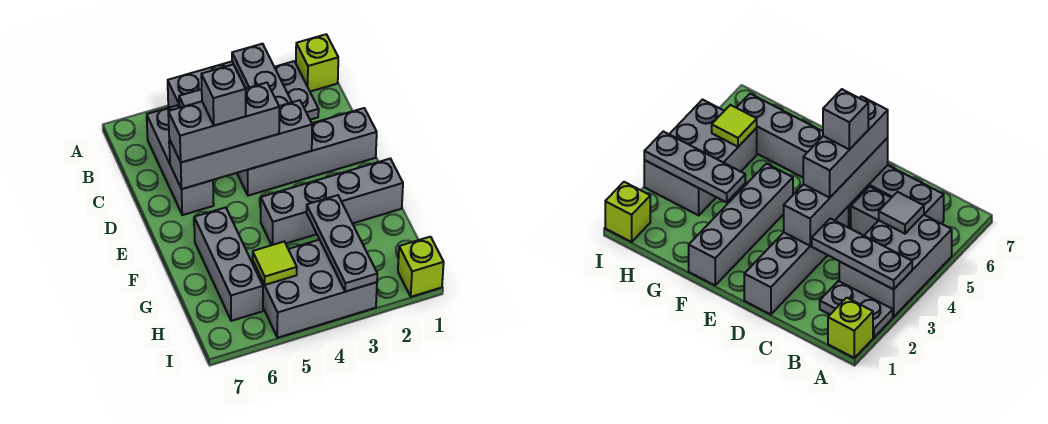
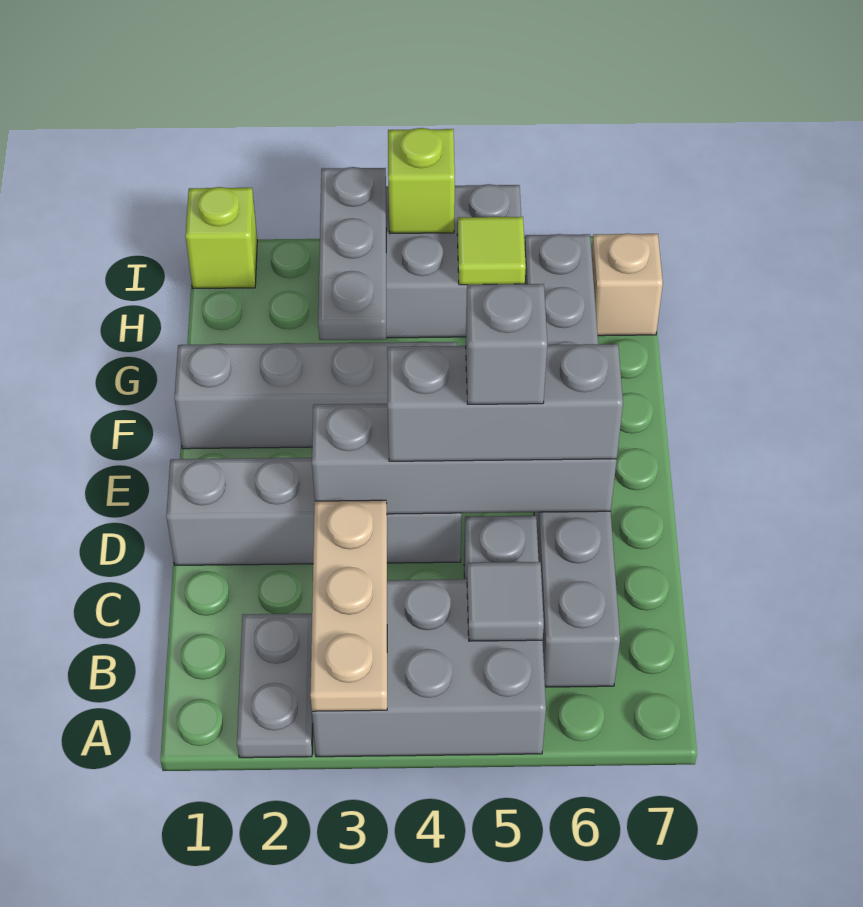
lime 1x1 brick [296,34,338,91] -> lime 1x1 brick moved to [388,128,455,234]
grey 1x3 plate [232,44,292,106] -> tan 1x3 plate [310,500,387,711]
none -> tan 1x1 brick [592,233,663,336]

